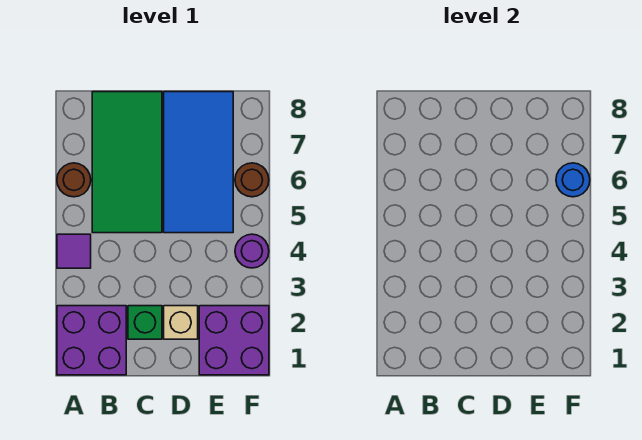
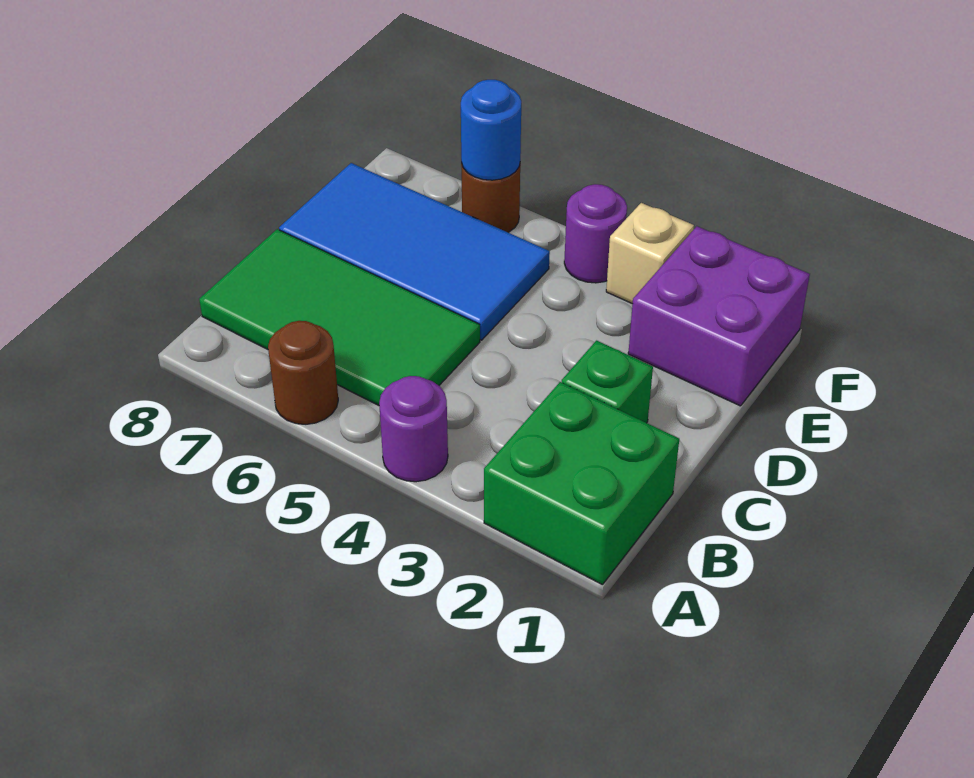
purple 2x2 brick [57,306,126,375] -> green 2x2 brick [484,382,679,585]
purple 1x1 tile [57,234,91,268] -> purple 1x1 round brick [379,376,448,482]
tan 1x1 brick [164,306,198,339] -> tan 1x1 brick moved to [606,203,694,304]

